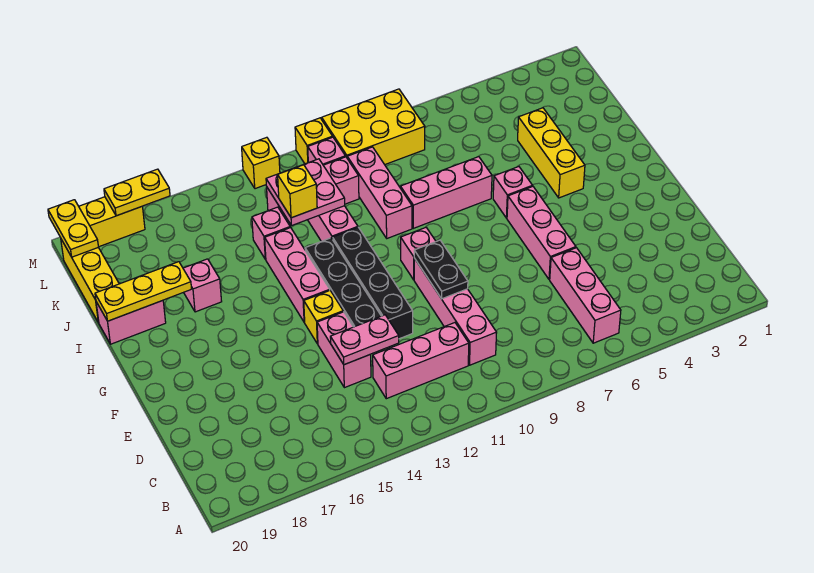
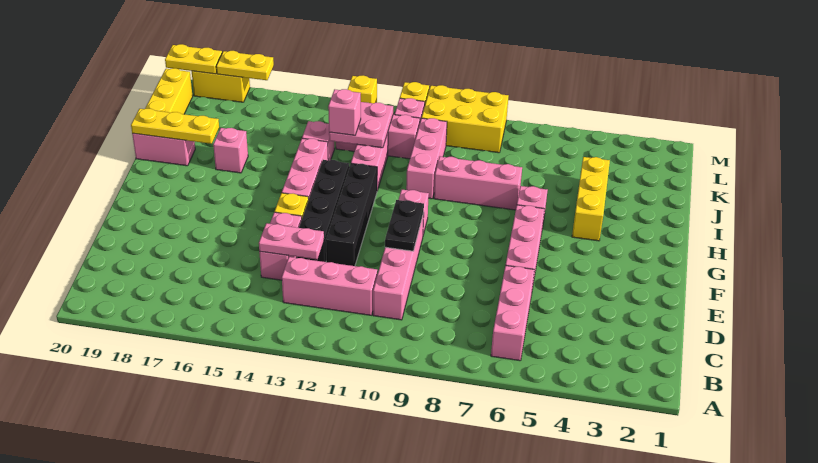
yellow 1x1 brick [278,165,317,218] -> pink 1x1 brick [328,89,361,135]
yellow 1x2 plate [48,200,98,257] -> yellow 1x2 plate turned to [165,44,222,74]

